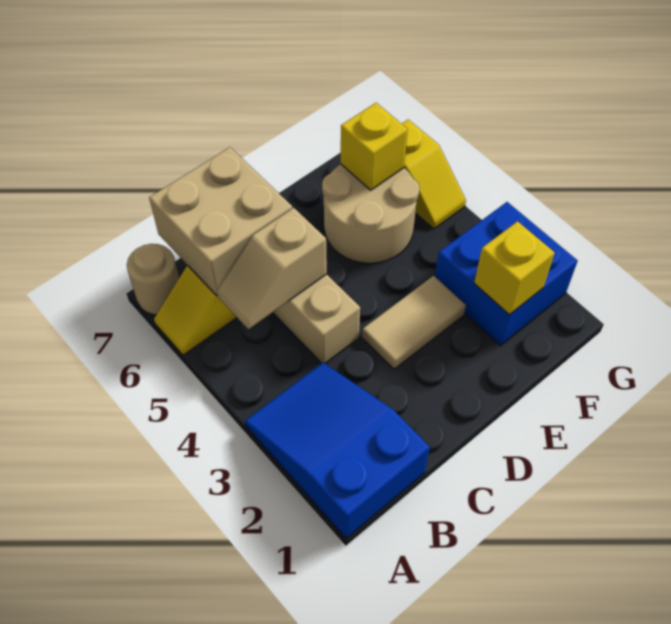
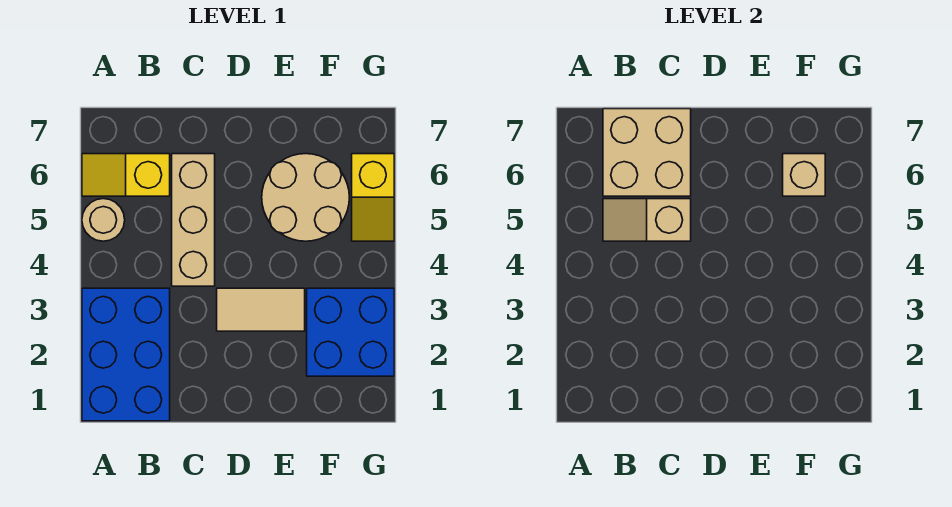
blue 2x3 slope [245,363,430,538] -> blue 2x3 brick [82,288,170,421]
tan 1x1 round brick [127,244,179,315] -> tan 1x1 round brick moved to [82,199,125,241]
yellow 1x1 brick [474,221,555,315] -> none
yellow 1x1 brick [341,103,408,190] -> tan 1x1 brick [783,154,825,196]

